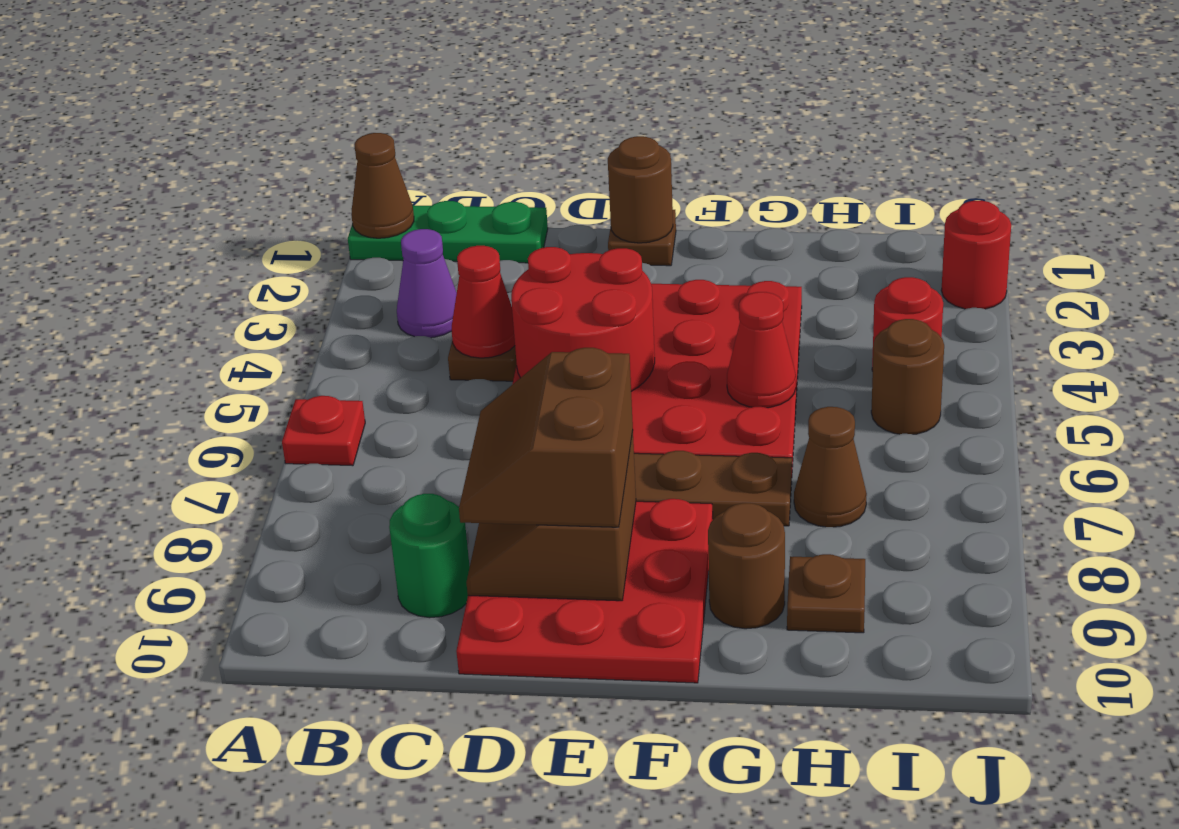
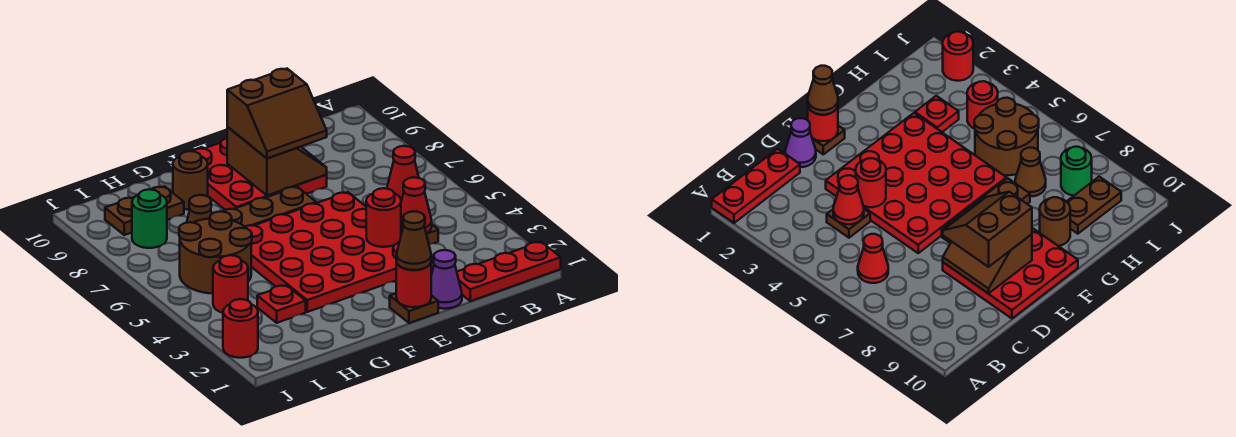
green 1x3 plate [348,201,548,263] -> red 1x3 plate [457,242,561,301]
brown 1x1 cone [351,133,414,238] -> brown 1x1 cone moved to [396,211,431,270]
red 1x1 plate [282,396,365,466] -> red 1x1 plate moved to [257,285,306,323]
purple 1x1 cone [397,229,457,338] -> purple 1x1 cone moved to [431,250,462,309]
green 1x1 round brick [389,494,470,618] -> green 1x1 round brick moved to [132,189,167,248]
red 2x2 round brick [511,247,655,391] -> red 1x1 round brick [366,188,401,247]
brown 2x2 slope [459,348,633,527] -> brown 2x2 slope turned to [227,69,327,158]
brown 1x1 round brick [608,136,673,243] -> red 1x1 round brick [396,261,431,307]
red 1x1 cone [727,292,796,408] -> red 1x1 cone moved to [387,146,419,201]
brown 1x1 plate [787,554,865,633] -> brown 1x2 plate [105,186,184,235]
brown 1x1 round brick [871,319,944,434] -> brown 2x2 round brick [179,211,252,294]

